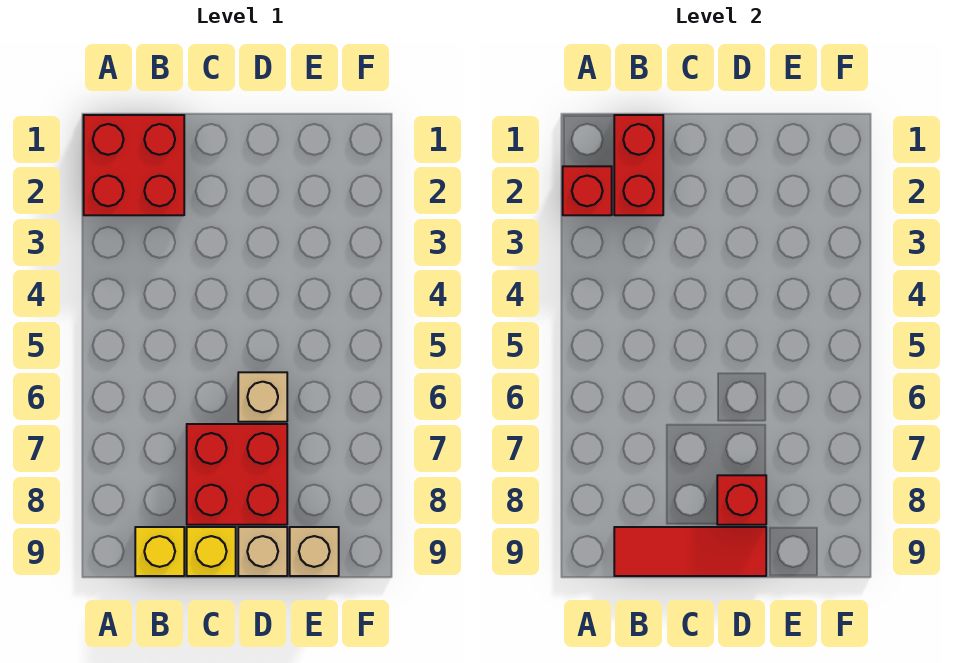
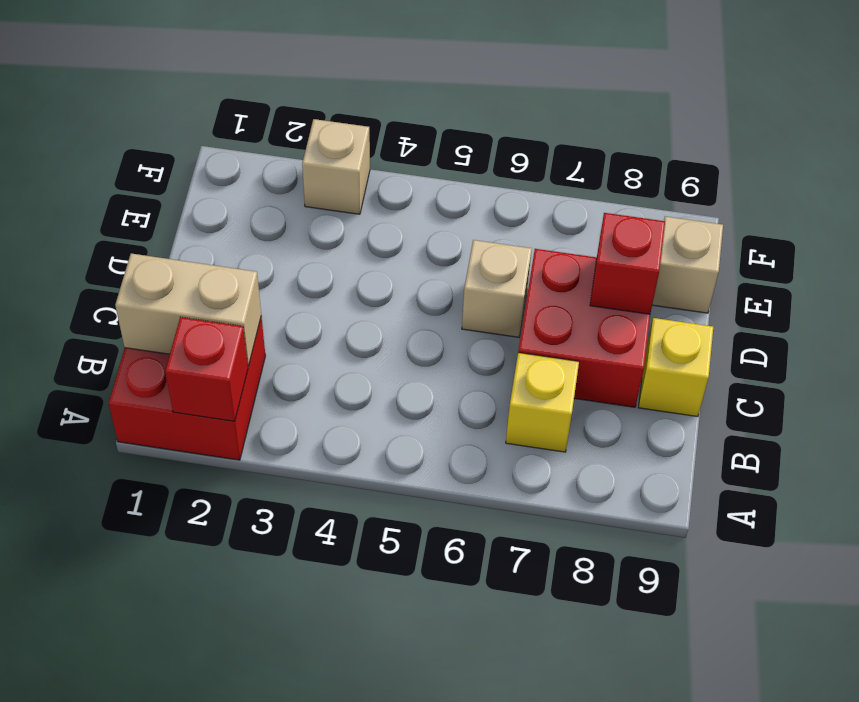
red 1x2 brick [614,115,663,215] -> tan 1x2 brick [115,254,261,366]
yellow 1x1 brick [135,527,184,576] -> yellow 1x1 brick moved to [506,353,579,452]
red 1x3 tile [614,527,766,576] -> none
tan 1x1 brick [238,527,287,576] -> tan 1x1 brick moved to [302,119,370,214]

